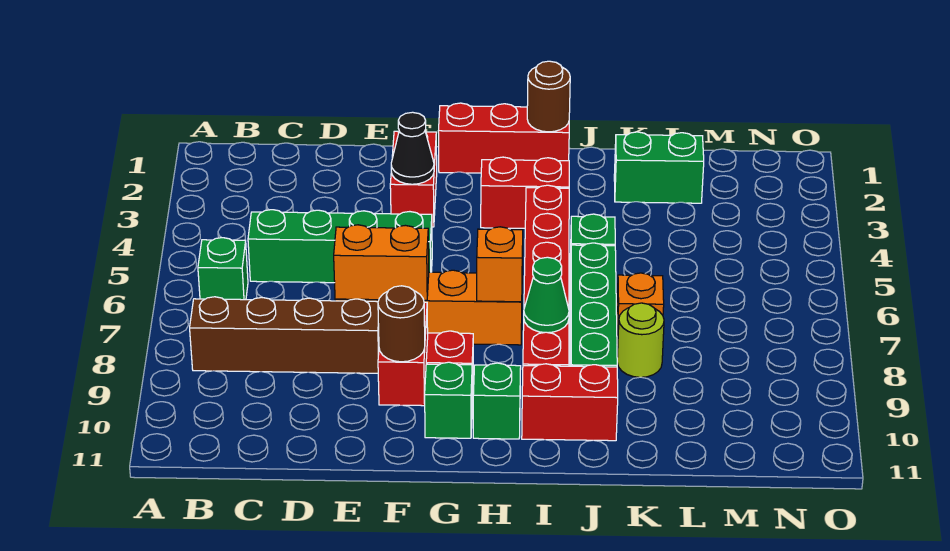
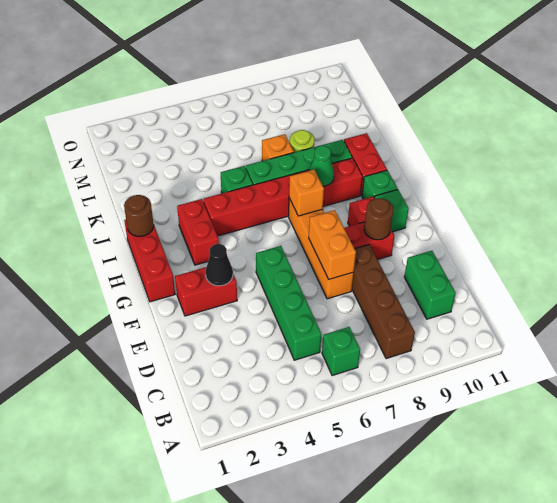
green 1x2 brick [614,132,704,203] -> green 1x2 brick moved to [404,251,456,319]

